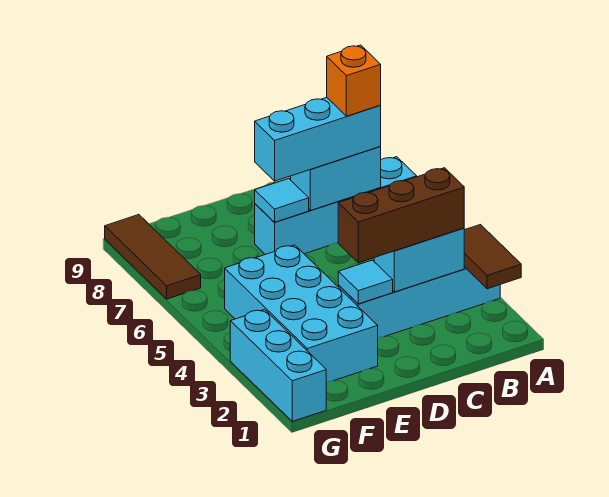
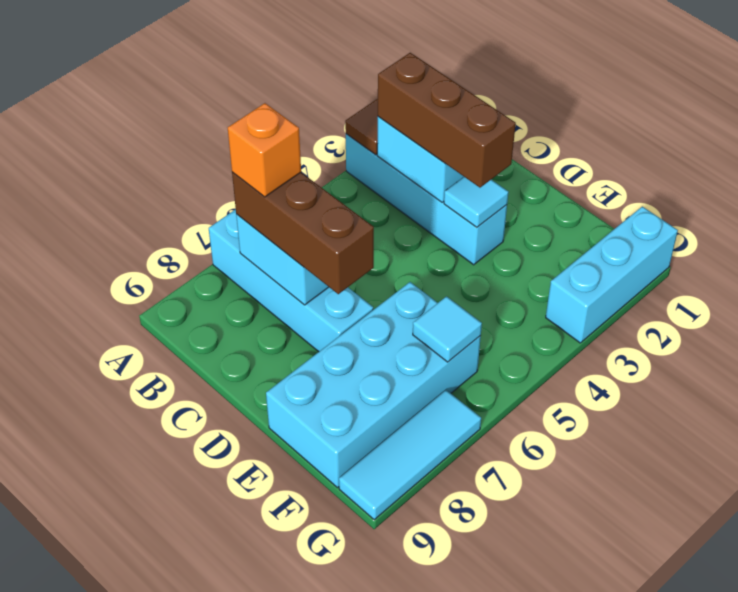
cyan 1x3 brick [255,97,381,181] -> brown 1x3 brick [232,172,374,294]
cyan 1x1 tile [255,179,309,222] -> cyan 1x1 tile moved to [413,296,482,362]
cyan 2x4 brick [225,245,378,383] -> cyan 2x4 brick moved to [266,282,481,488]
brown 1x3 tile [105,215,201,299] -> cyan 1x3 tile [339,390,481,520]

